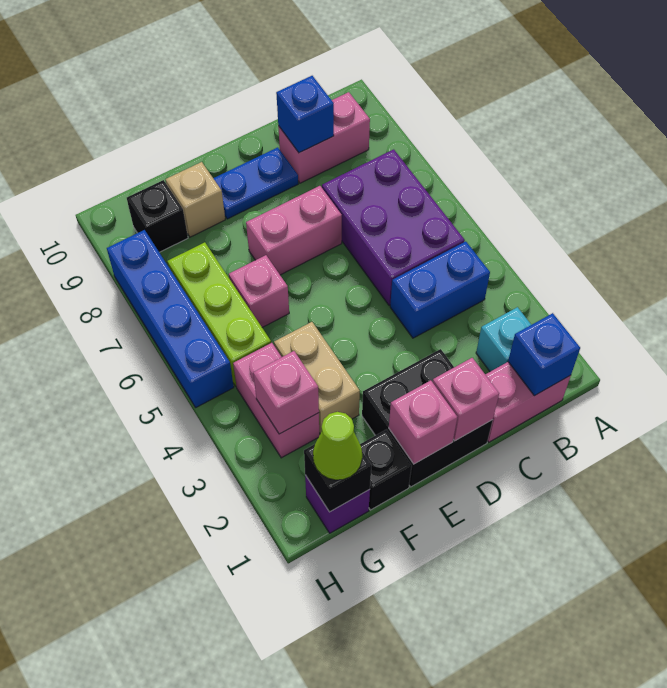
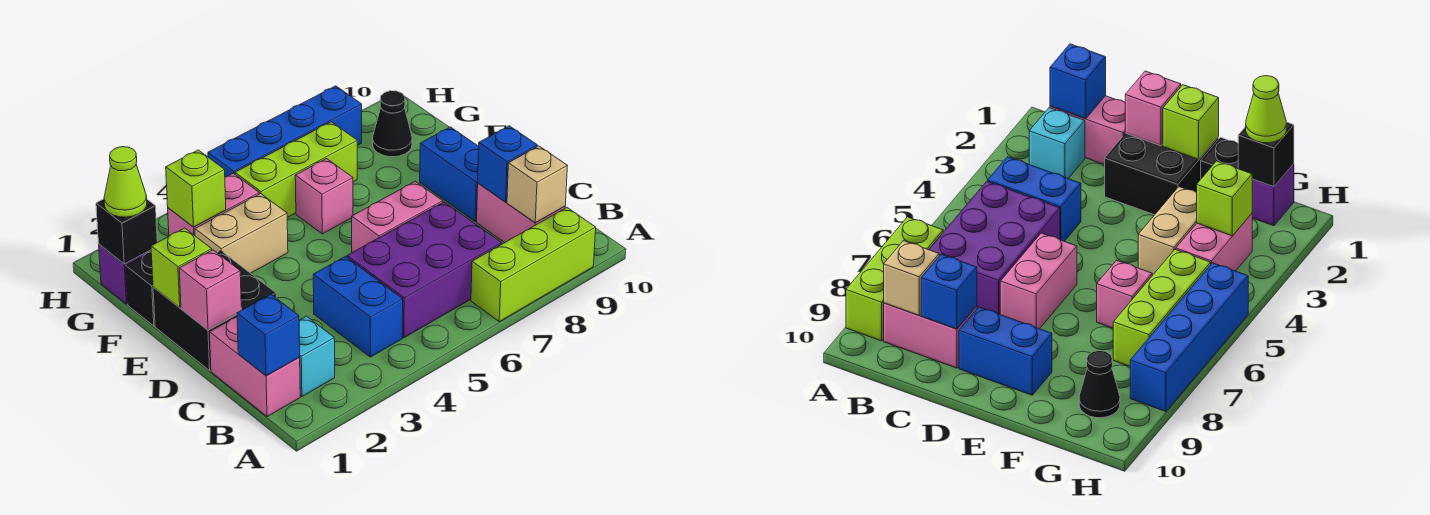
none -> lime 1x3 brick [471,207,596,322]
pink 1x2 brick [246,186,342,275] -> pink 1x2 brick turned to [352,181,443,252]
blue 1x2 plate [213,147,298,219] -> blue 1x2 brick [420,127,479,222]
pink 1x1 brick [389,380,457,464] -> lime 1x1 brick [151,228,212,308]
tan 1x1 brick [165,162,225,237] -> tan 1x1 brick moved to [507,146,567,223]
pink 1x1 brick [253,351,319,434] -> lime 1x1 brick [166,150,226,227]
black 1x1 brick [127,180,188,252] -> black 1x1 cone [373,91,412,157]

